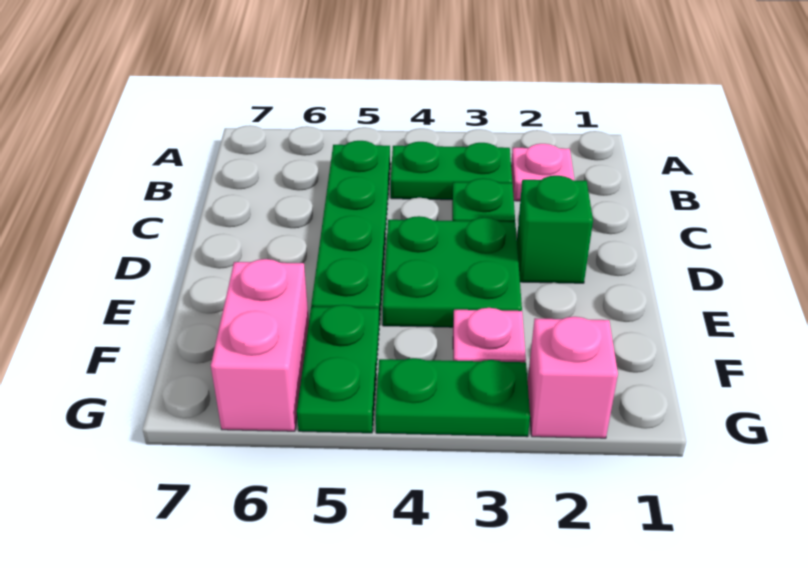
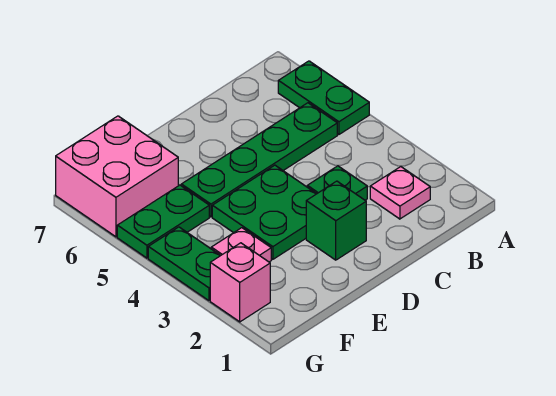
green 1x2 plate [391,142,512,200] -> green 1x2 plate moved to [278,61,369,135]
pink 1x2 brick [211,259,309,431] -> pink 2x2 brick [56,116,178,237]

